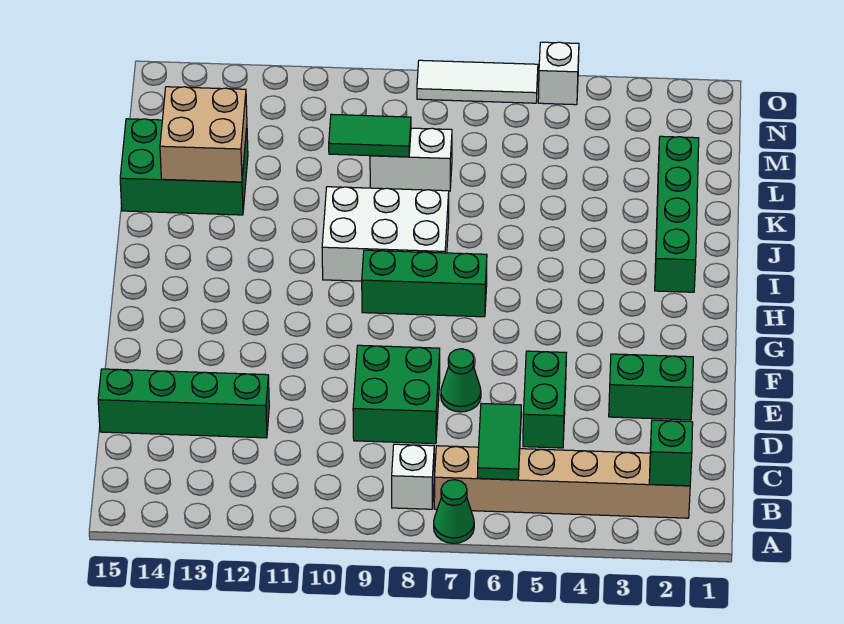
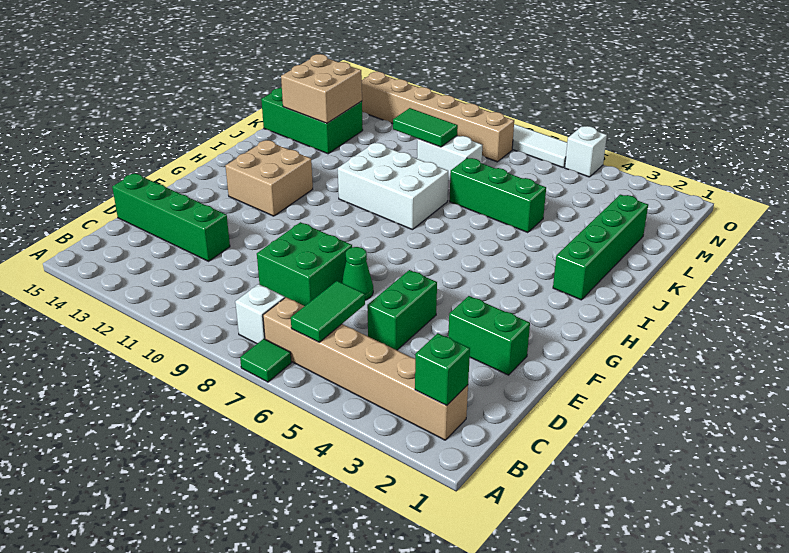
green 1x1 cone [434,480,474,543] -> green 1x1 tile [240,339,291,382]
none -> tan 2x2 brick [225,140,313,216]
green 1x3 brick [362,250,487,317] -> green 1x3 brick moved to [450,158,546,233]
none -> tan 1x6 brick [362,72,514,162]

